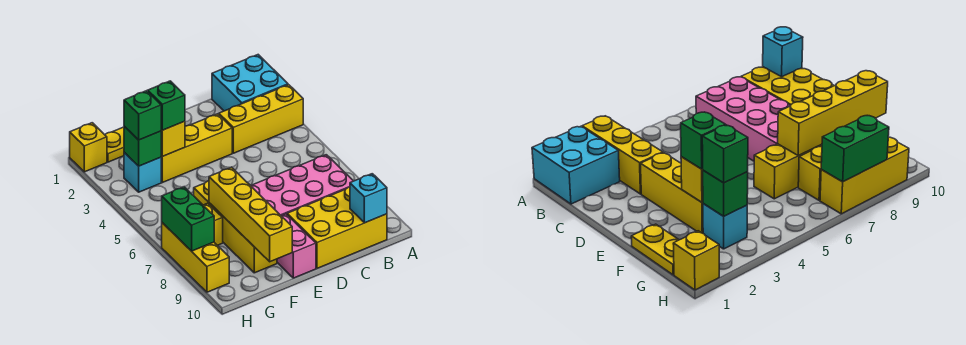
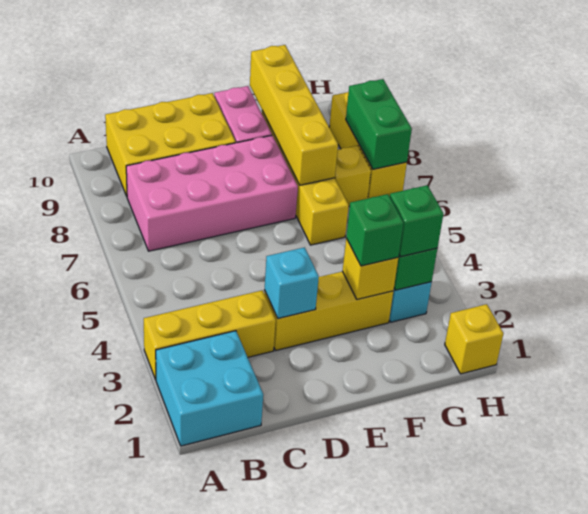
cyan 1x1 brick [350,174,387,223] -> cyan 1x1 brick moved to [264,247,319,319]
yellow 1x2 plate [105,127,124,162] -> none

